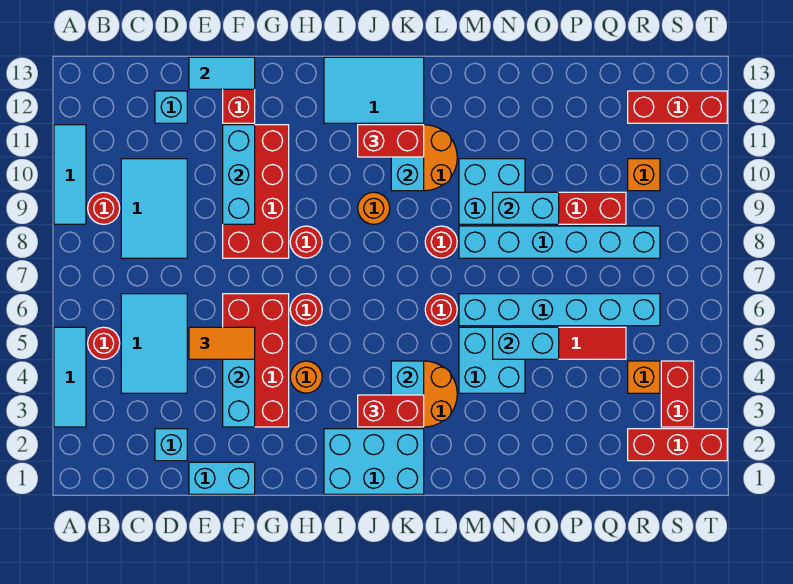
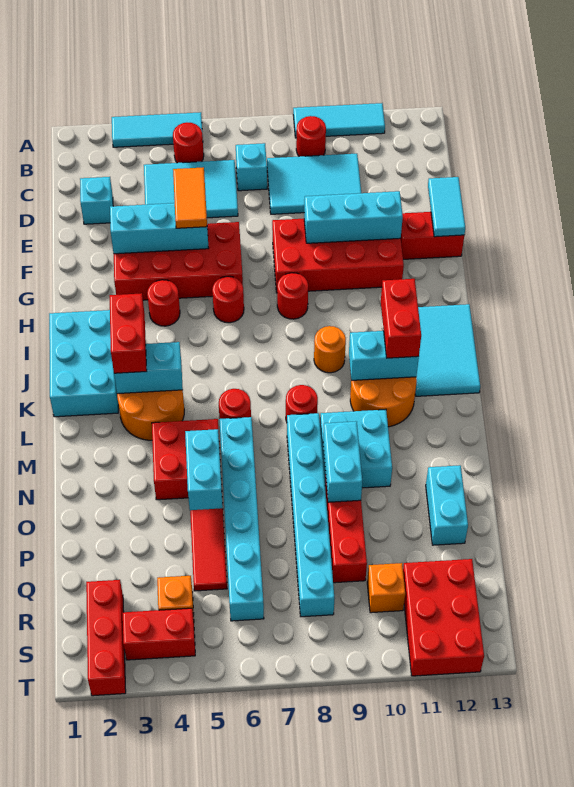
cyan 1x1 brick [155,91,187,123] -> cyan 1x1 brick moved to [236,143,267,191]
cyan 1x2 brick [189,462,255,494] -> cyan 1x2 brick moved to [426,465,468,545]
orange 1x1 round brick [290,361,322,393] -> red 1x1 round brick [147,280,180,326]
cyan 2x2 brick [459,327,525,393] -> red 2x2 brick [152,419,222,500]
red 1x3 brick [628,91,727,123] -> red 2x3 brick [403,559,484,676]

